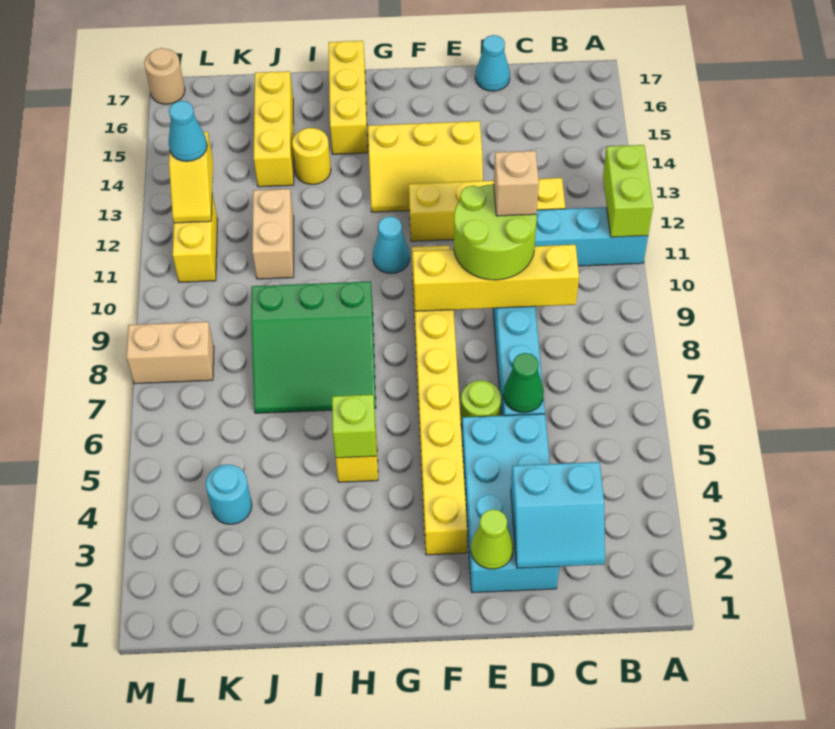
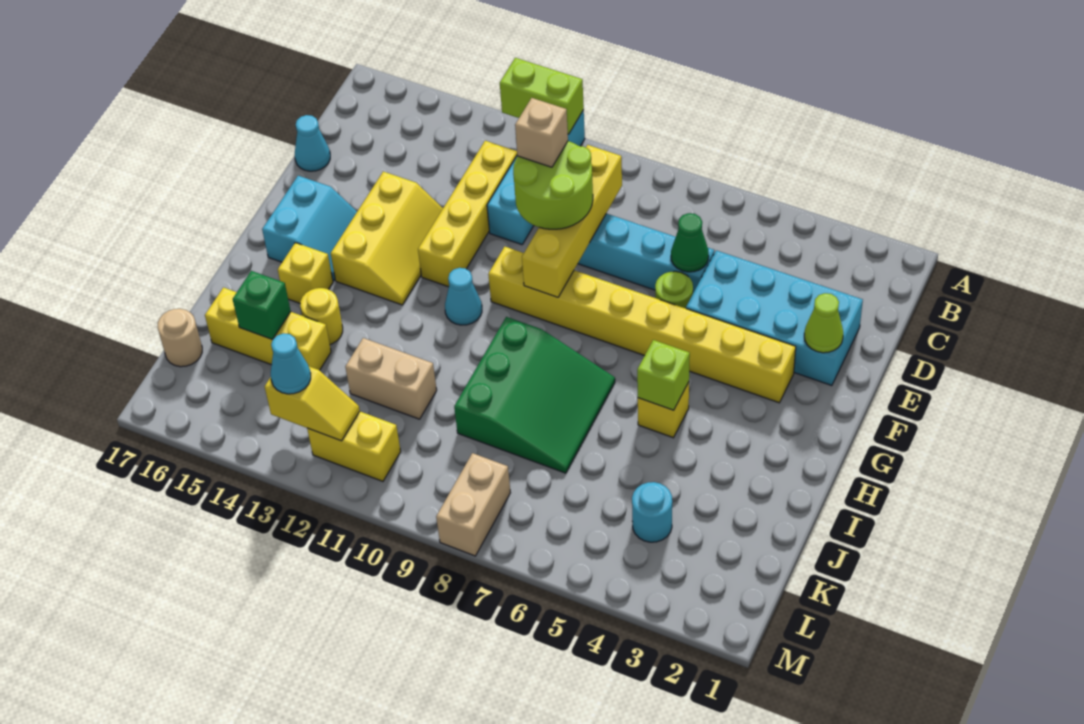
cyan 2x2 slope [511,462,605,568] -> cyan 2x2 slope moved to [262,176,357,281]
yellow 1x3 brick [329,41,368,154] -> yellow 1x1 brick [278,243,333,303]
none -> green 1x1 brick [233,271,291,340]
tan 1x1 round brick [144,48,185,104] -> tan 1x1 round brick moved to [158,309,202,367]

